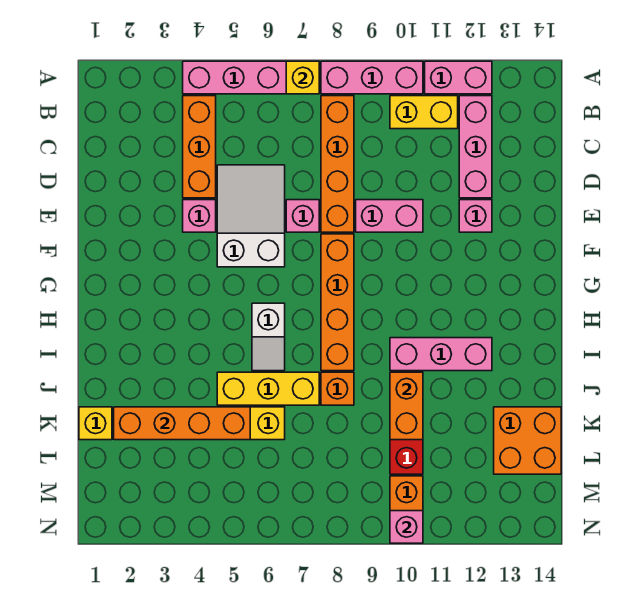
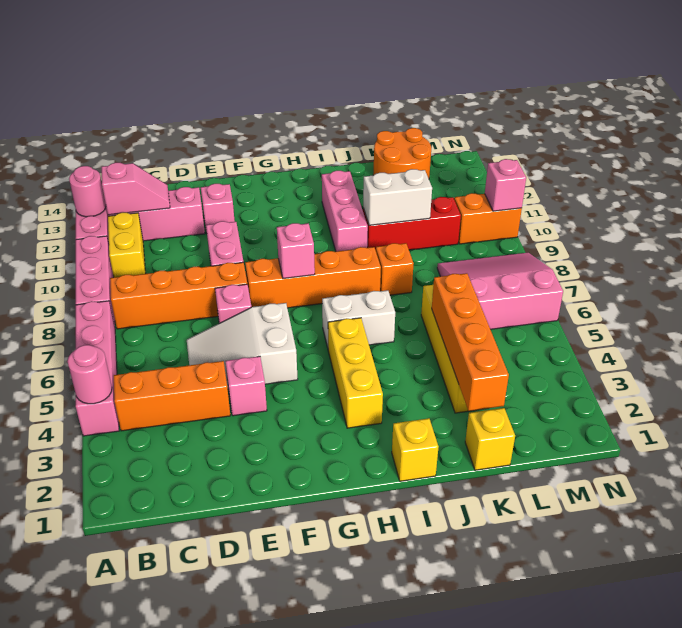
none -> pink 1x1 round brick [67,345,112,404]
yellow 1x1 brick [286,61,319,94] -> yellow 1x1 brick moved to [392,418,438,481]
none -> pink 1x1 round brick [69,166,106,217]
none -> pink 1x2 slope [102,163,170,215]
none -> pink 1x1 brick [277,223,315,279]
white 1x2 slope [252,303,285,371] -> white 1x2 brick [322,290,395,348]
yellow 1x3 brick [217,372,319,405] -> yellow 1x3 brick moved to [328,318,383,428]
orange 1x2 brick [390,372,423,440] -> white 1x2 brick [363,169,432,225]
orange 2x2 brick [494,407,561,474] -> orange 2x2 round brick [373,128,431,179]
none -> pink 3x3 slope [437,253,563,329]

